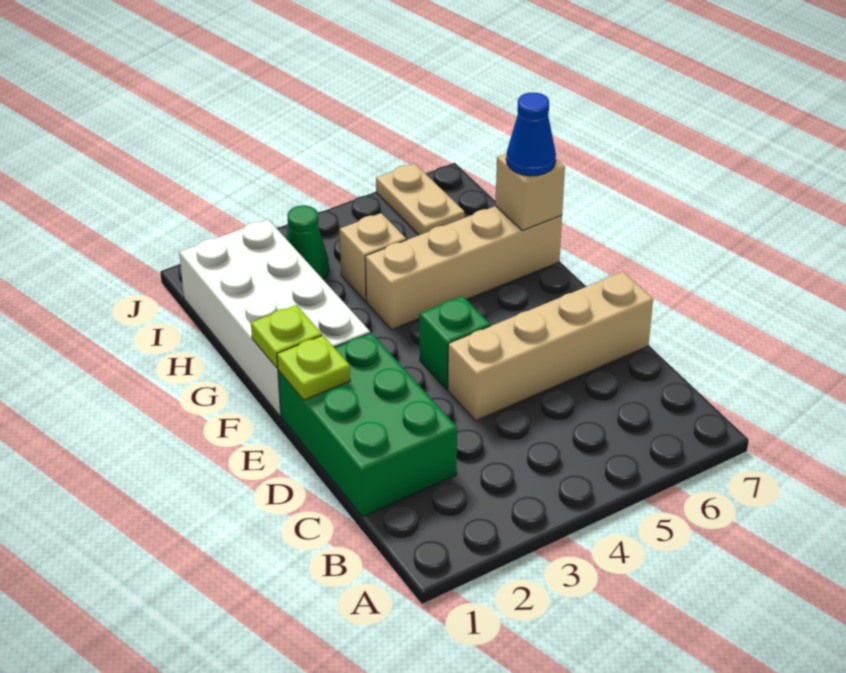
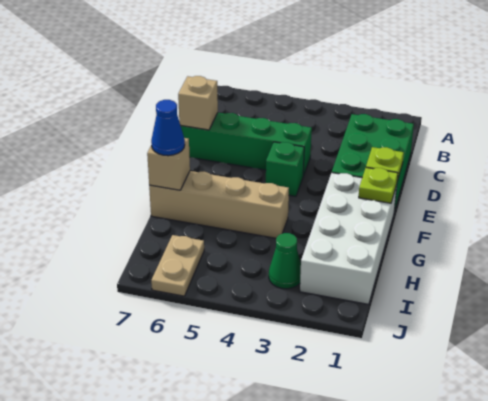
tan 1x4 brick [448,272,653,421] -> green 1x4 brick [181,113,312,176]
tan 1x1 brick [340,213,406,301] -> tan 1x1 brick moved to [178,76,218,130]

